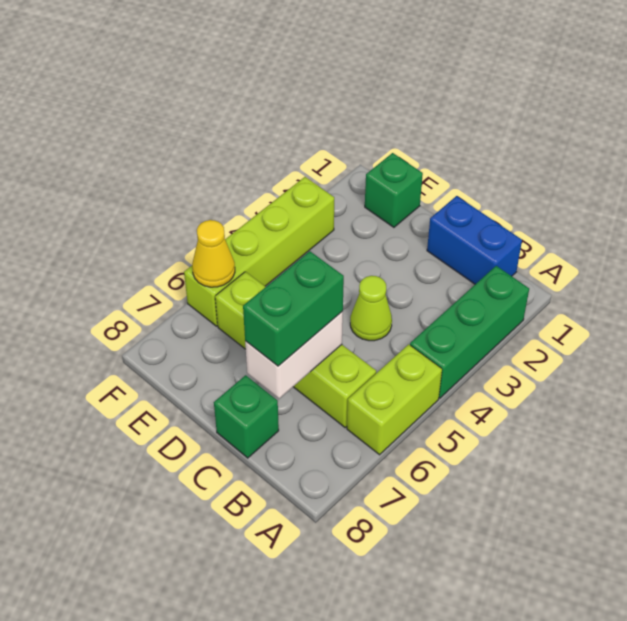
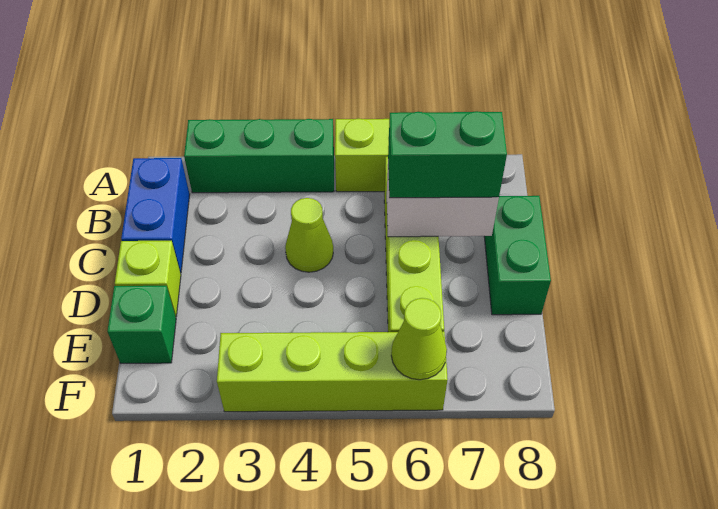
green 1x1 brick [214,375,279,458] -> green 1x2 brick [484,196,551,315]
none -> lime 1x1 brick [115,241,181,316]
yellow 1x1 cone [192,220,235,287] -> lime 1x1 cone [391,298,447,380]

